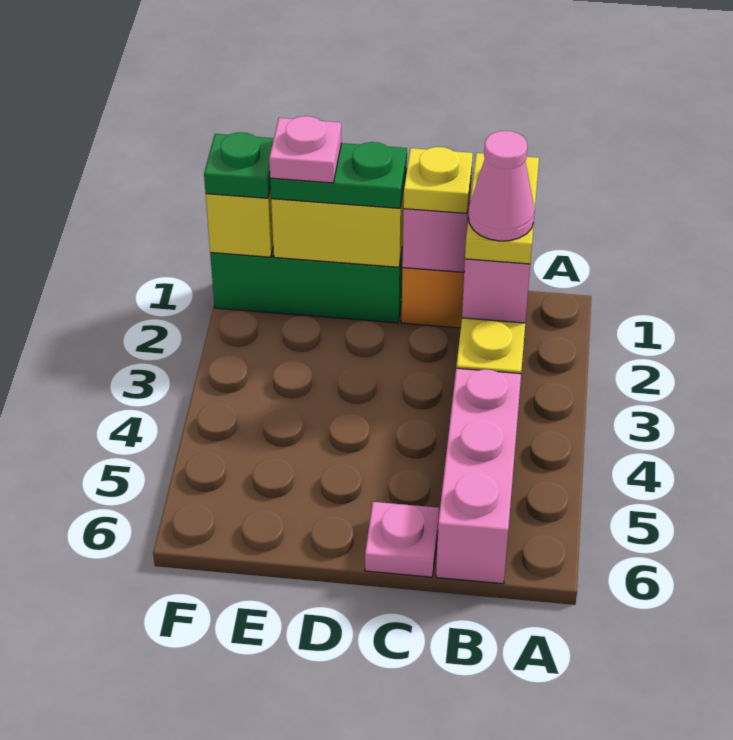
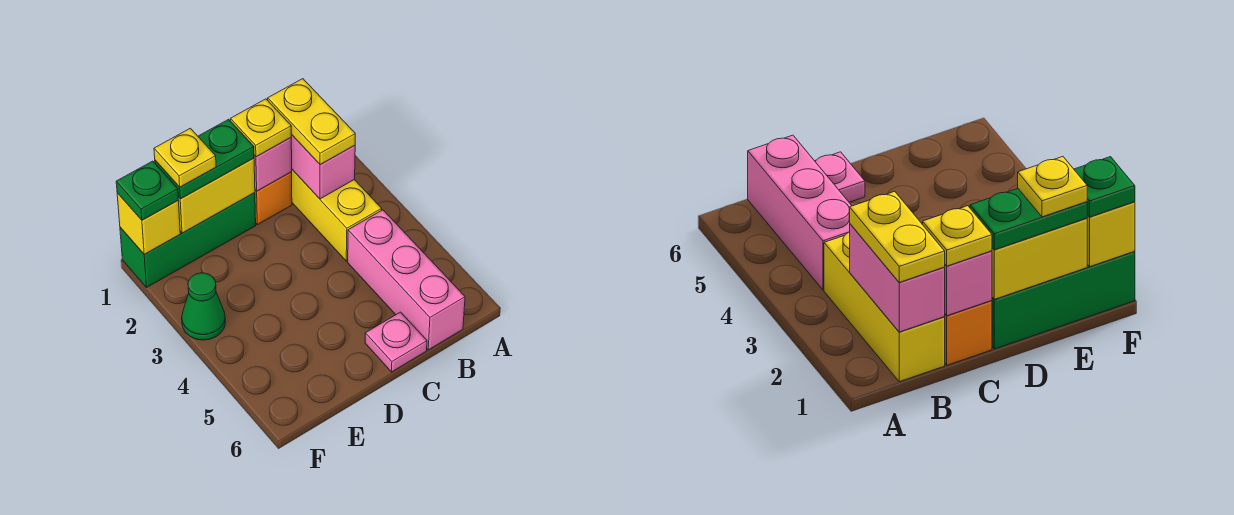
pink 1x1 cone [469,131,535,241] -> none
pink 1x1 plate [269,116,342,183] -> yellow 1x1 plate [154,128,216,187]
none -> green 1x1 cone [182,273,225,340]

